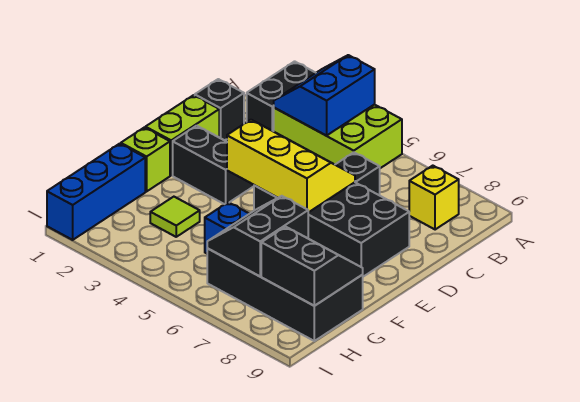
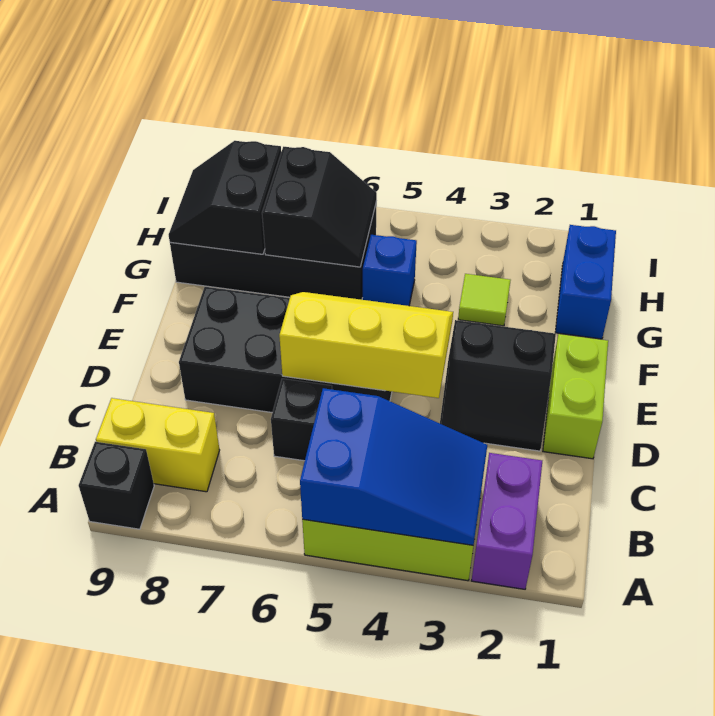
black 1x2 brick [247,61,315,131] -> purple 1x2 brick [472,453,542,589]
blue 2x2 slope [274,55,375,136] -> blue 2x3 slope [300,388,487,545]
yellow 1x1 brick [409,166,459,230] -> yellow 1x2 brick [96,398,220,492]
black 1x1 brick [195,79,244,140] -> black 1x1 brick moved to [79,442,154,529]
yellow 2x3 slope [227,120,355,212] -> yellow 2x3 slope turned to [279,292,453,398]
lime 1x1 brick [121,128,170,191] -> none
blue 1x3 brick [47,144,145,240] -> blue 1x2 brick [555,225,616,339]
black 2x2 slope [261,227,363,306] -> black 2x2 slope turned to [169,141,281,254]

